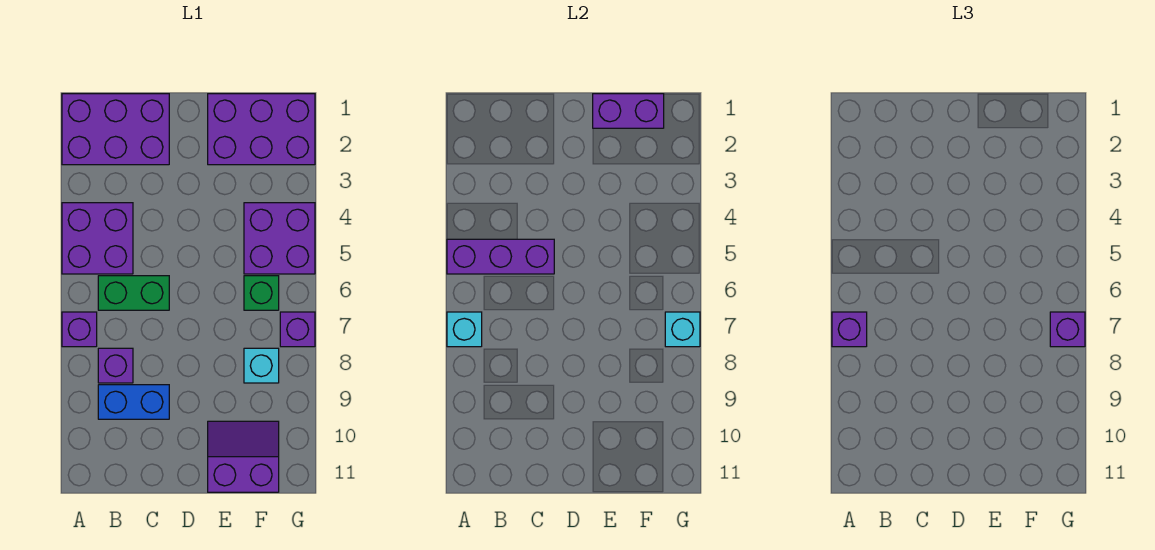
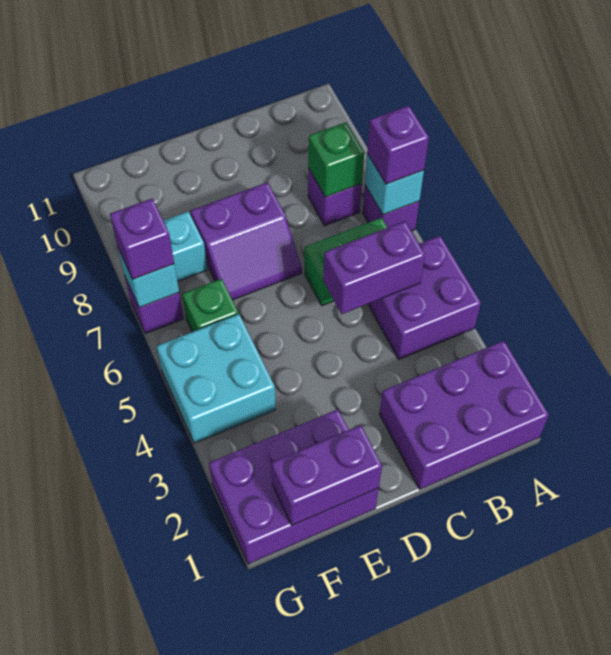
purple 1x3 brick [447,239,554,274] -> purple 1x2 brick [323,221,425,314]
none -> green 1x1 brick [308,122,364,197]
blue 1x2 brick [98,385,169,419] -> none
purple 2x2 slope [208,421,279,492] -> purple 2x2 slope moved to [191,182,302,300]
purple 2x2 brick [244,203,315,274] -> cyan 2x2 brick [156,314,276,443]

